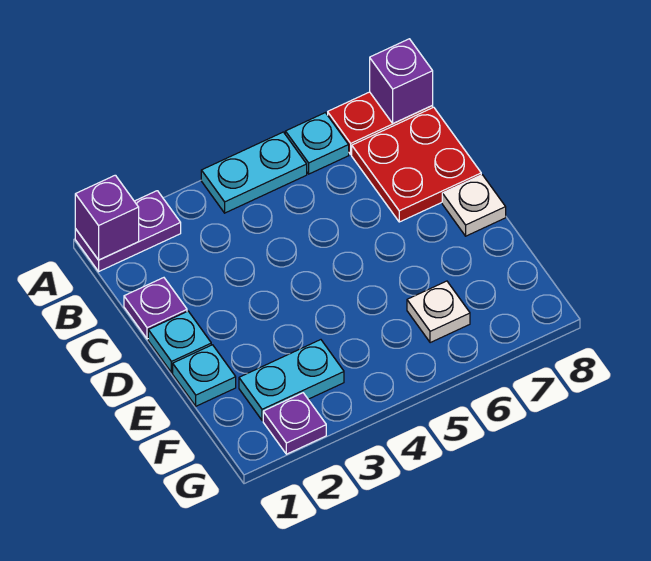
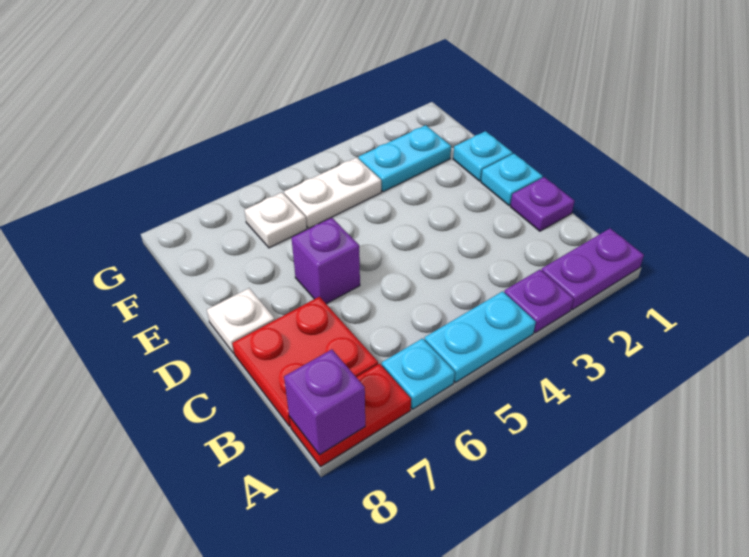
purple 1x1 brick [75,175,139,260] -> purple 1x1 brick moved to [291,217,360,304]
none -> white 1x2 plate [284,157,381,229]
purple 1x1 plate [263,393,326,454] -> purple 1x1 plate moved to [504,270,573,333]

